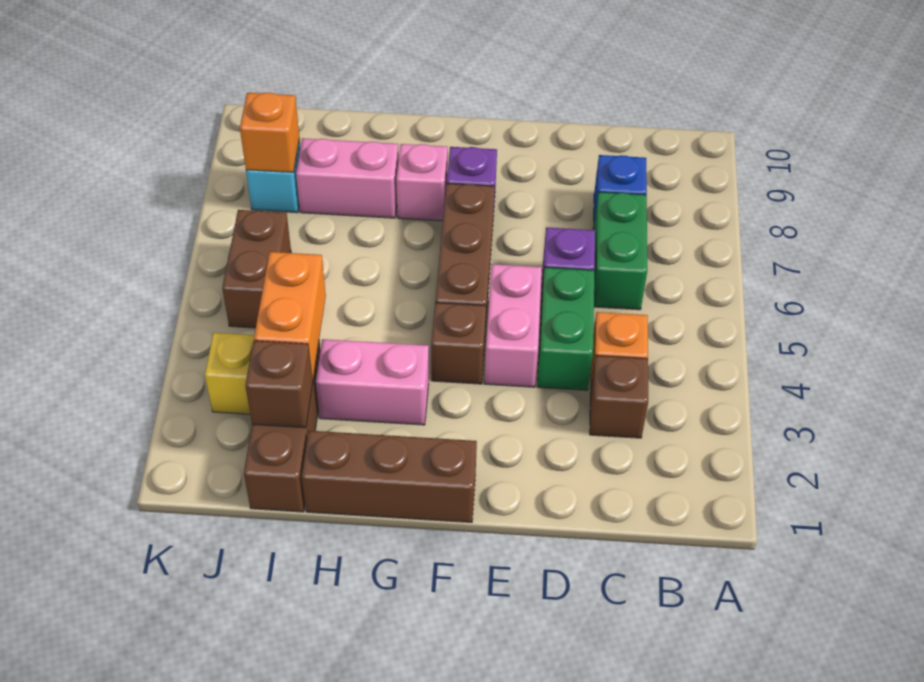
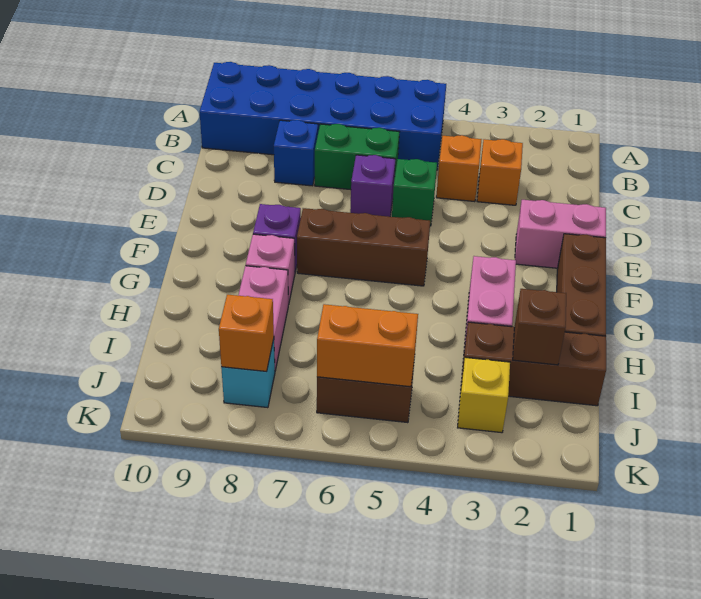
none -> blue 2x6 brick [200,62,446,170]
brown 1x1 brick [590,355,648,438] -> orange 1x1 brick [477,139,523,205]
green 1x2 brick [537,267,594,390] -> green 1x1 brick [392,159,437,226]
pink 1x2 brick [484,264,542,387] -> pink 1x2 brick moved to [515,200,606,268]
brown 1x1 brick [431,303,486,384] -> none
orange 1x2 brick [254,252,326,381] -> orange 1x2 brick moved to [317,304,418,387]

